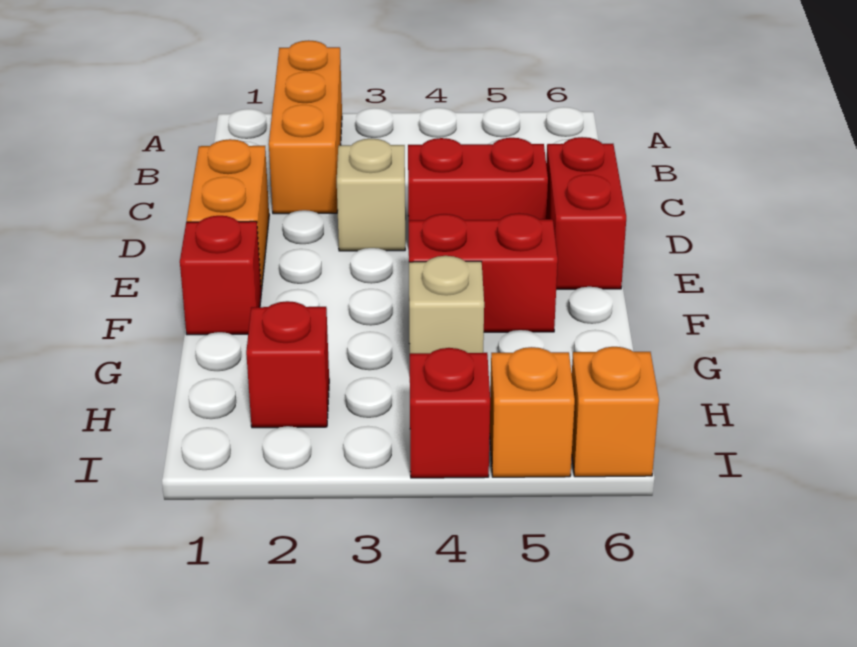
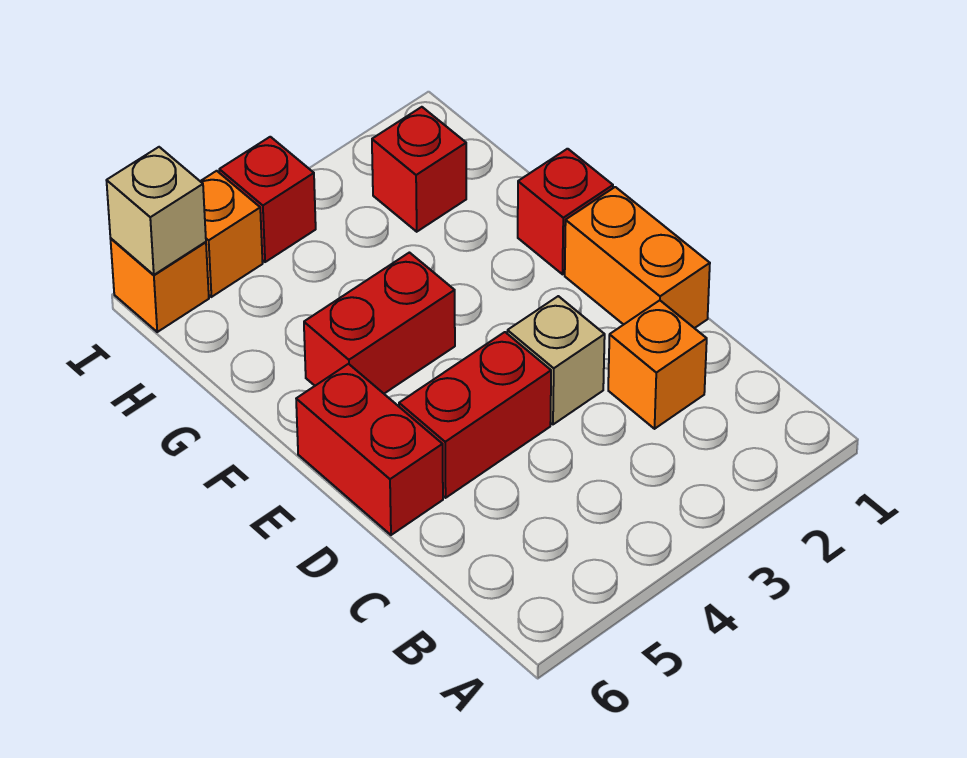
orange 1x3 brick [269,40,342,214] -> orange 1x1 brick [608,300,707,429]
tan 1x1 brick [409,256,484,353] -> tan 1x1 brick moved to [106,147,206,275]

